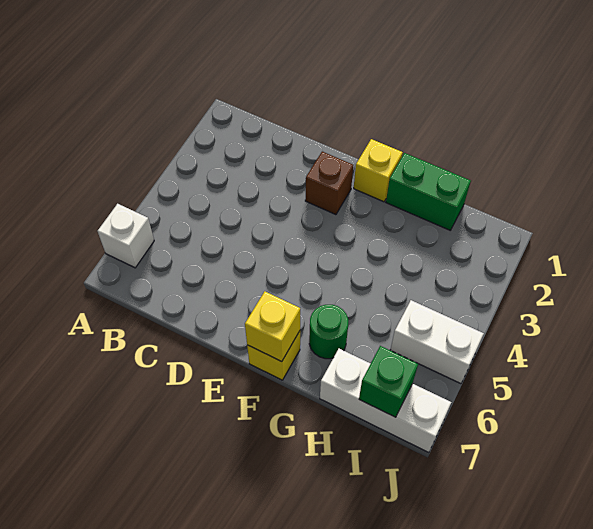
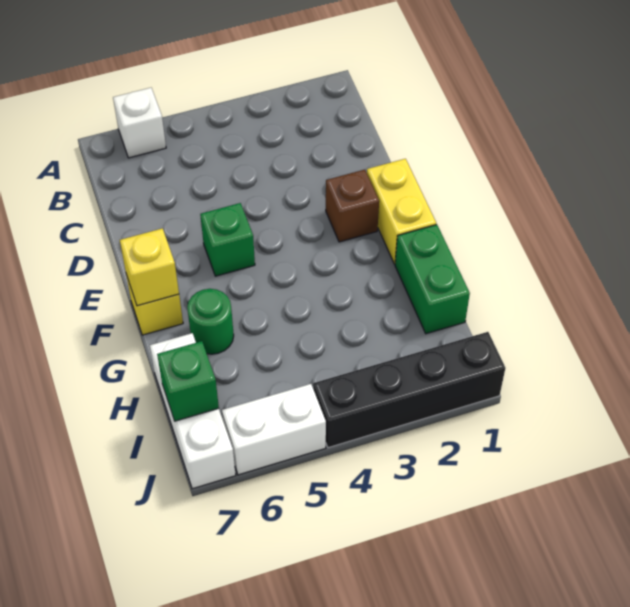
none -> green 1x1 brick [200,203,255,276]
yellow 1x1 brick [354,139,403,202] -> yellow 1x2 brick [367,159,436,264]
white 1x2 brick [390,300,484,384] -> white 1x2 brick turned to [222,384,326,475]
none -> black 1x4 brick [313,332,505,448]

